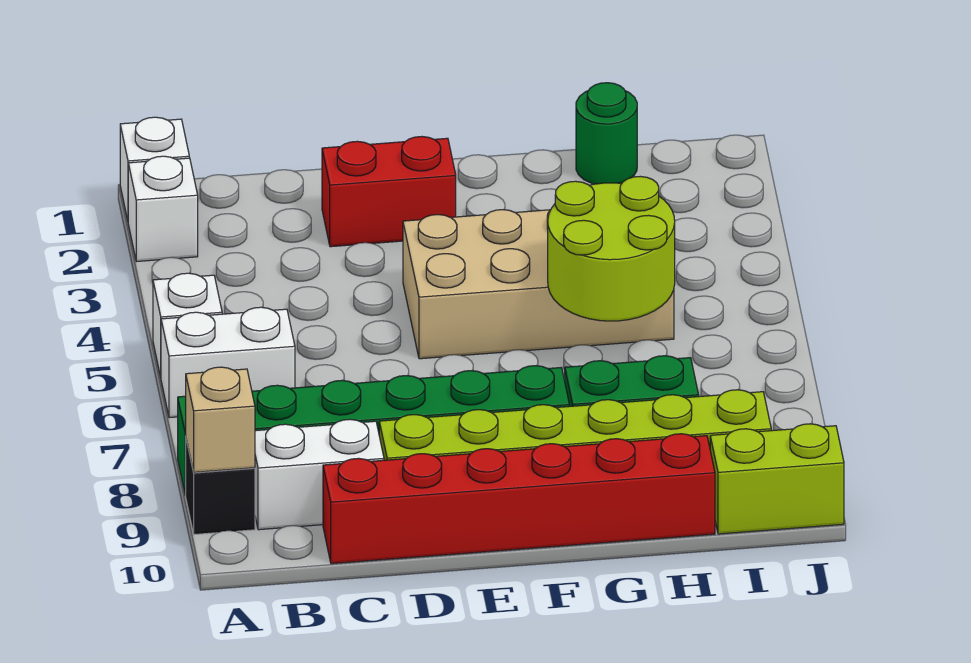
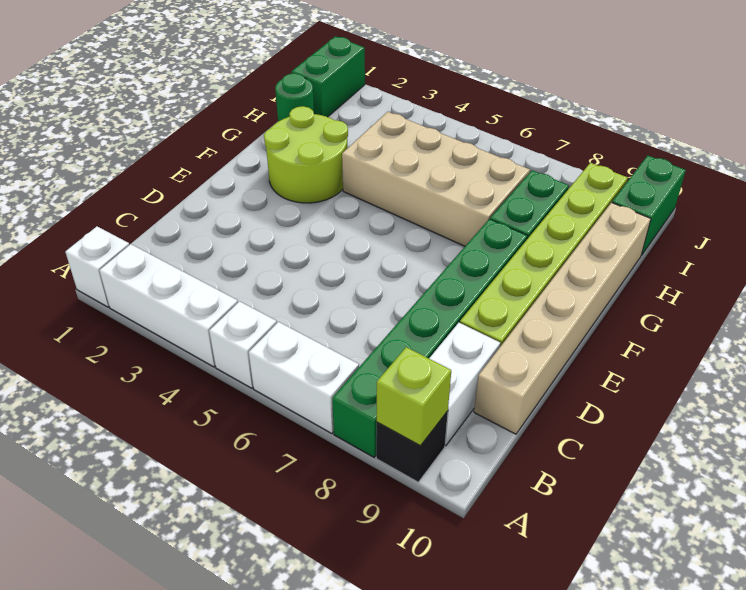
white 1x1 brick [128,156,198,262] -> white 1x3 brick [99,244,238,367]
white 1x2 brick [161,307,295,418] -> white 1x2 brick turned to [249,322,359,433]
tan 1x1 brick [186,367,255,472] -> lime 1x1 brick [377,347,451,446]
red 1x6 brick [323,434,715,564] -> tan 1x6 brick [474,203,651,434]
red 1x2 brick [322,137,456,247] -> none
tan 2x4 brick [403,210,674,359] -> tan 2x4 brick turned to [342,112,530,246]
lime 2x2 round brick [548,176,675,321] -> lime 2x2 round brick moved to [264,106,348,203]
none -> green 1x2 brick [292,36,365,117]
lime 1x2 brick [710,424,844,534] -> green 1x2 brick [612,156,686,255]

